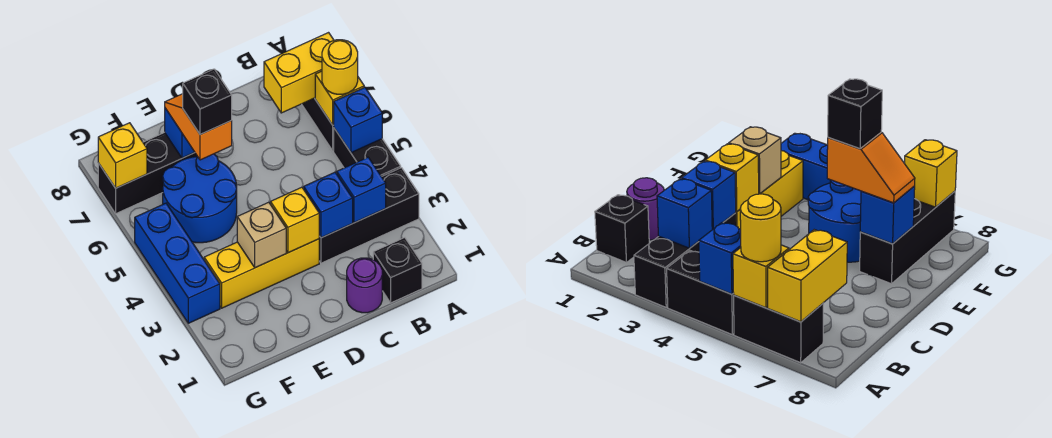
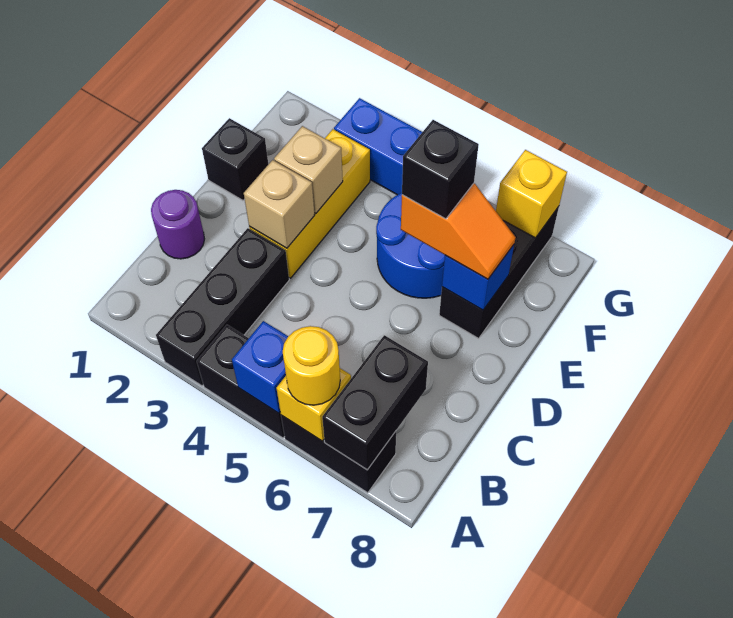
yellow 1x2 brick [264,33,334,113] -> black 1x2 brick [322,335,428,470]
black 1x1 brick [373,238,422,303] -> black 1x1 brick moved to [202,118,268,200]
blue 1x1 brick [337,157,386,223] -> none
blue 1x1 brick [304,172,353,238] -> none
yellow 1x1 brick [271,187,319,253] -> tan 1x1 brick [244,160,315,248]

